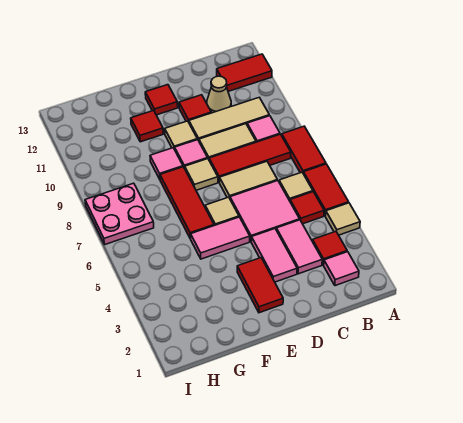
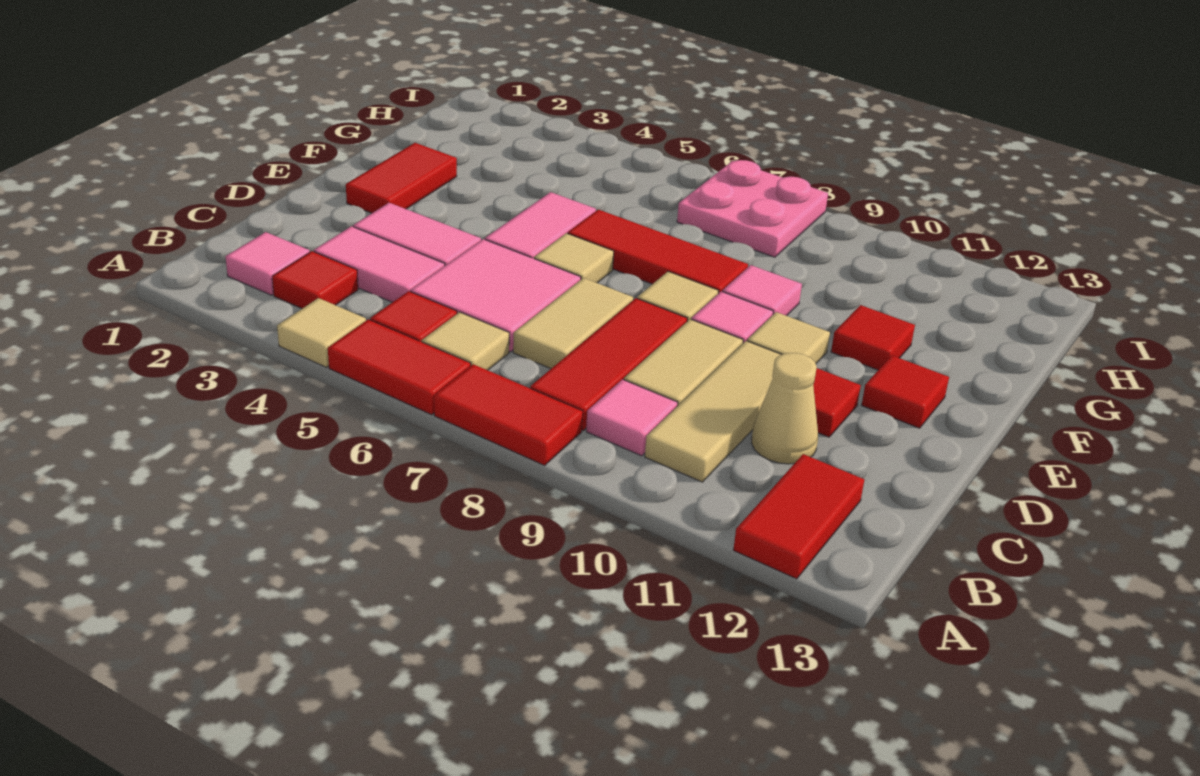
red 1x2 tile [237,258,283,313] -> red 1x2 tile turned to [346,143,457,213]

